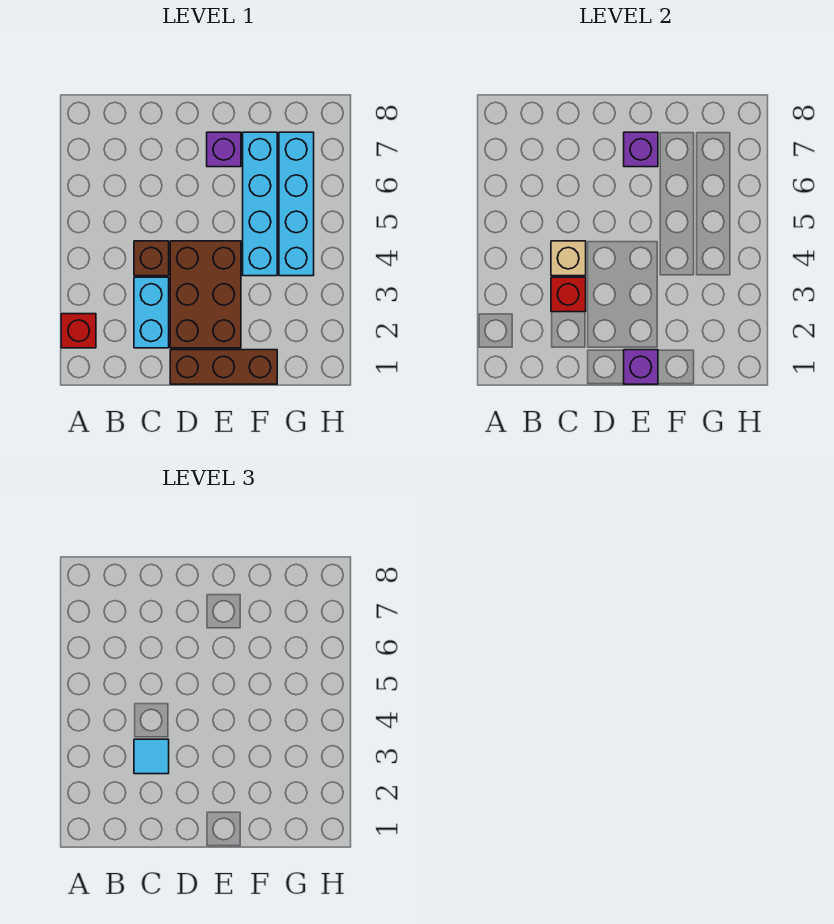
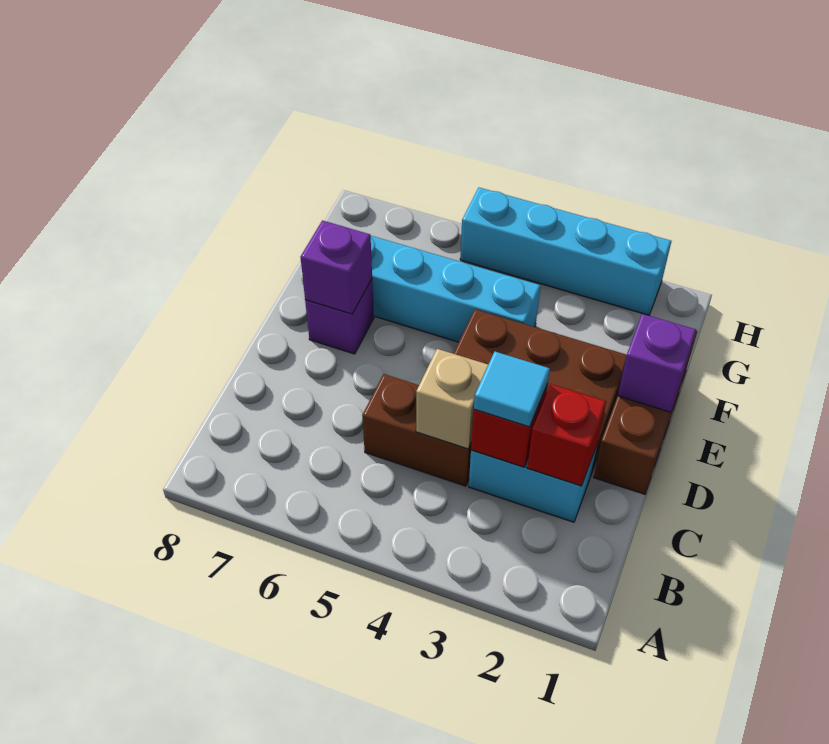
red 1x1 brick [61,314,96,348] -> red 1x1 brick moved to [527,384,606,486]
brown 1x1 brick [134,241,169,276] -> brown 1x2 brick [362,374,471,486]
cyan 1x4 brick [279,132,314,276] -> cyan 1x4 brick moved to [460,188,671,315]

